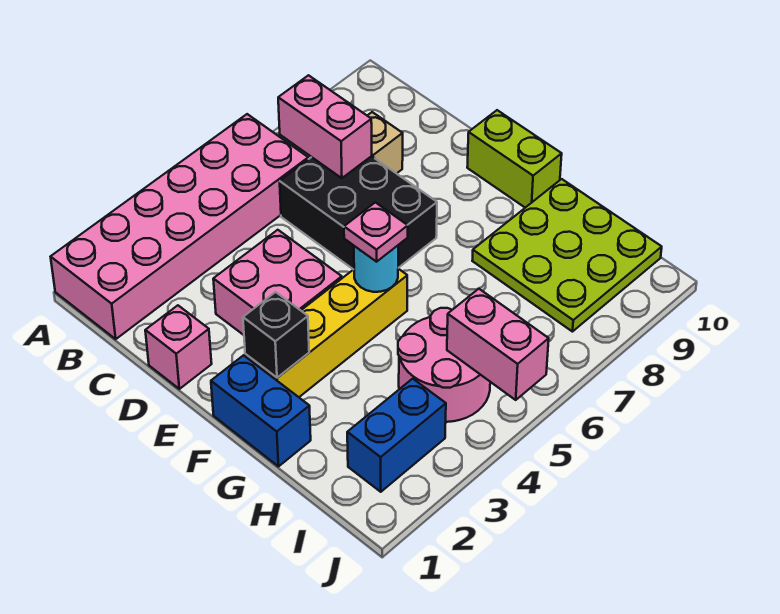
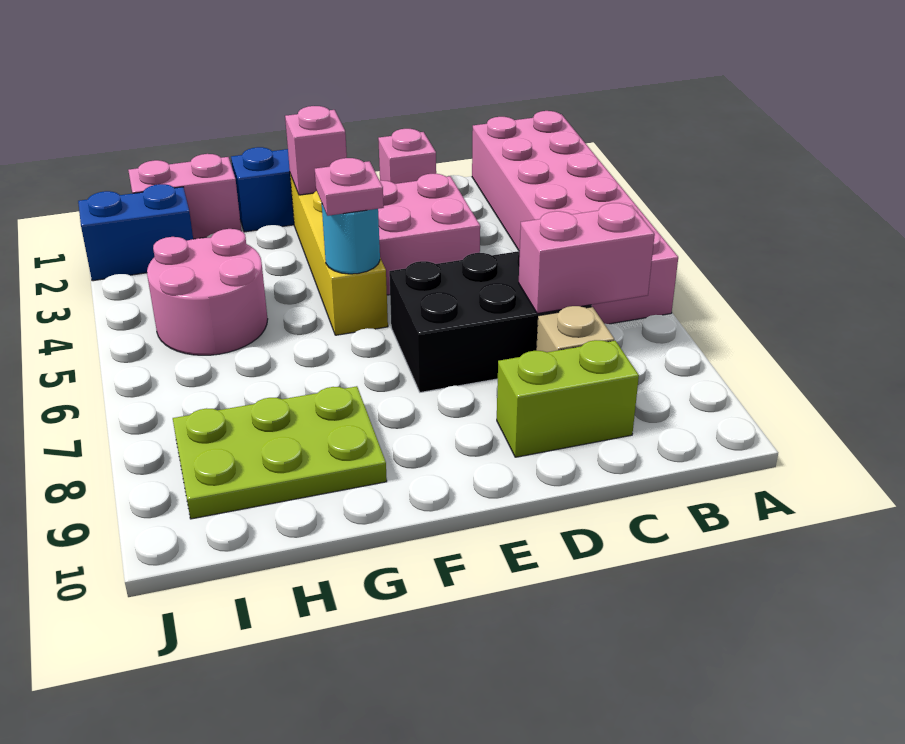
lime 1x2 brick [467,110,562,208] -> lime 1x2 brick moved to [497,340,639,457]
black 1x1 brick [243,292,309,378] -> pink 1x1 brick [285,106,347,195]
lime 3x3 plate [472,179,662,332] -> lime 2x3 plate [173,386,387,519]
blue 1x2 brick [347,379,446,492] -> blue 1x2 brick turned to [78,184,193,281]
pink 1x2 brick [447,289,549,400] -> pink 1x2 brick moved to [128,154,241,239]

